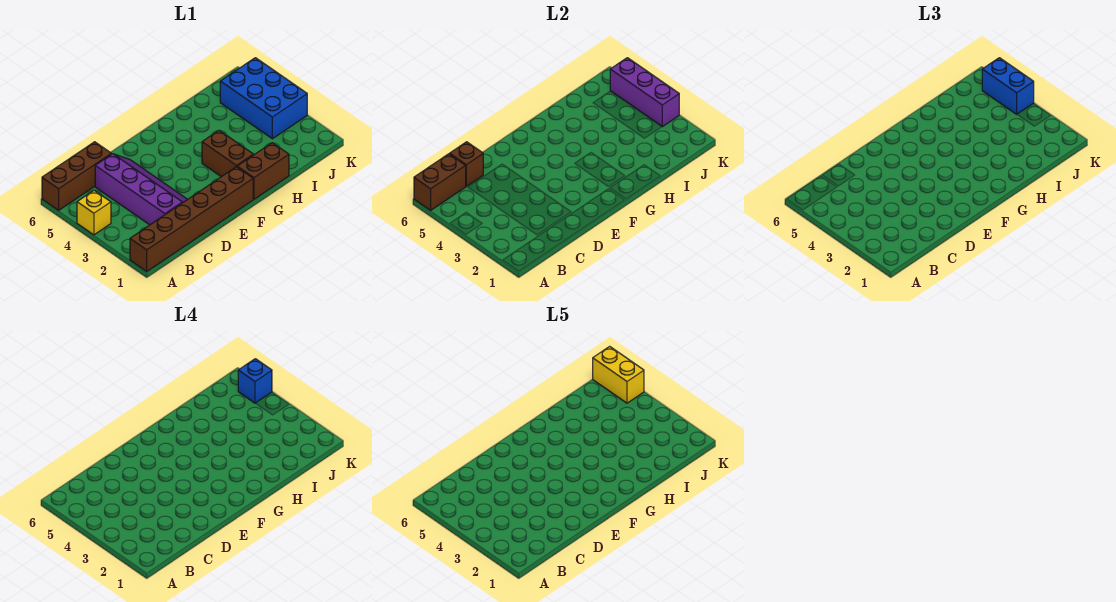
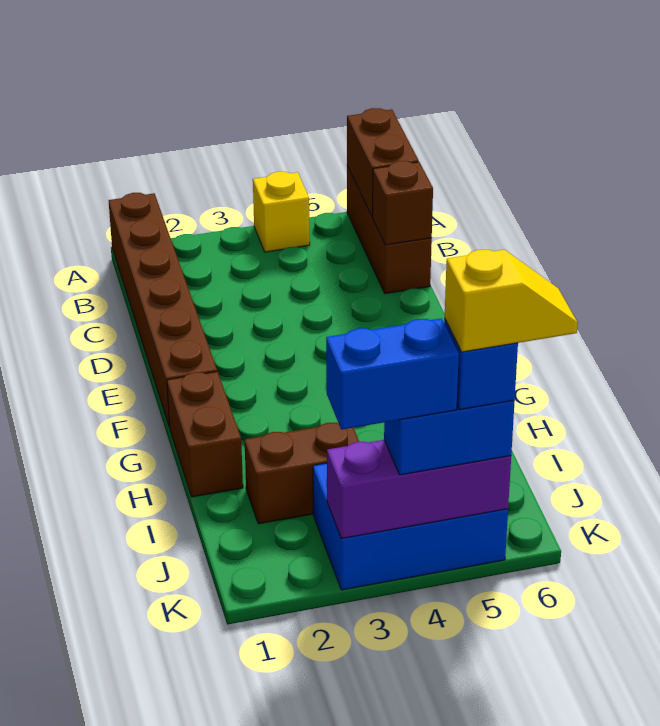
purple 2x4 slope [95,154,188,225] -> none
brown 1x2 brick [202,130,253,177] -> brown 1x2 brick moved to [244,423,359,524]
none -> blue 1x2 brick [326,318,459,430]
yellow 1x2 brick [593,346,644,403] -> yellow 1x2 slope [445,250,578,352]

